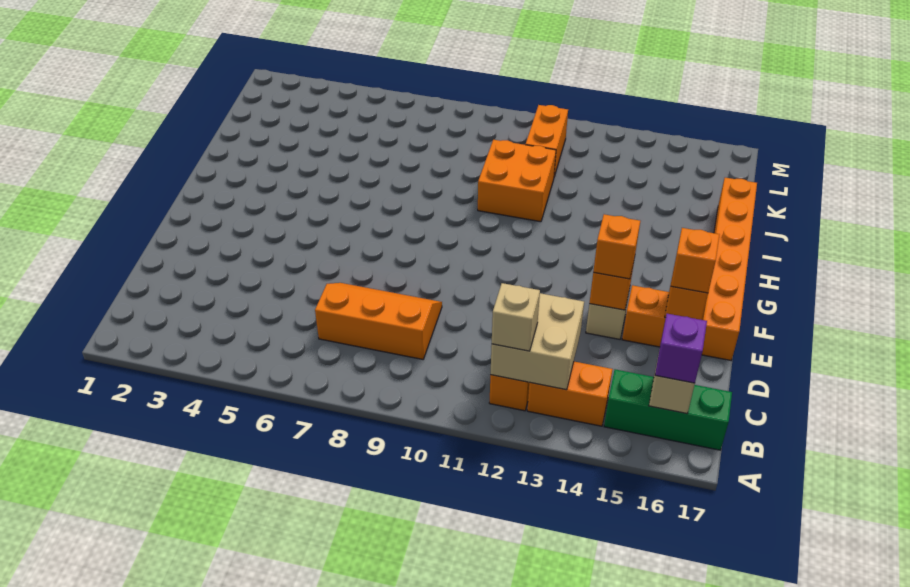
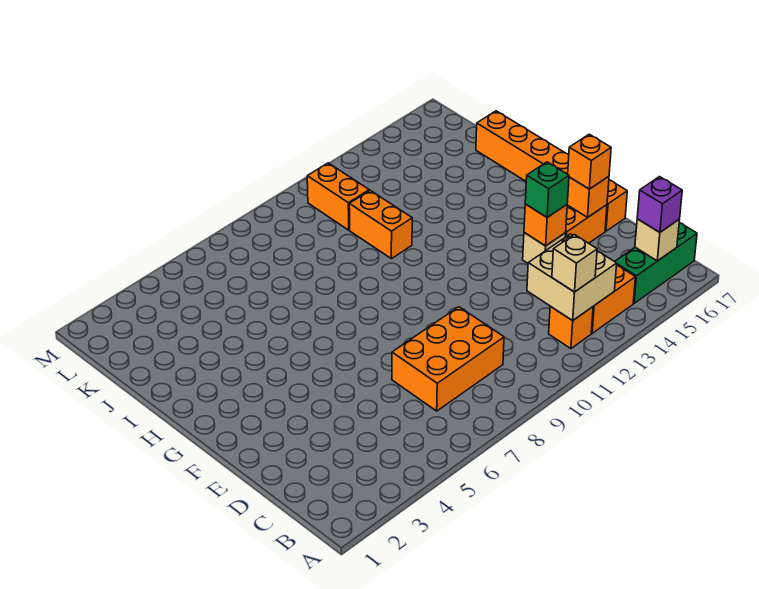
orange 2x3 slope [315,283,442,359] -> orange 2x3 brick [392,307,504,411]
orange 1x1 brick [593,214,640,279] -> green 1x1 brick [525,162,569,217]
orange 2x2 brick [478,140,556,222] -> orange 1x2 brick [349,190,412,259]

